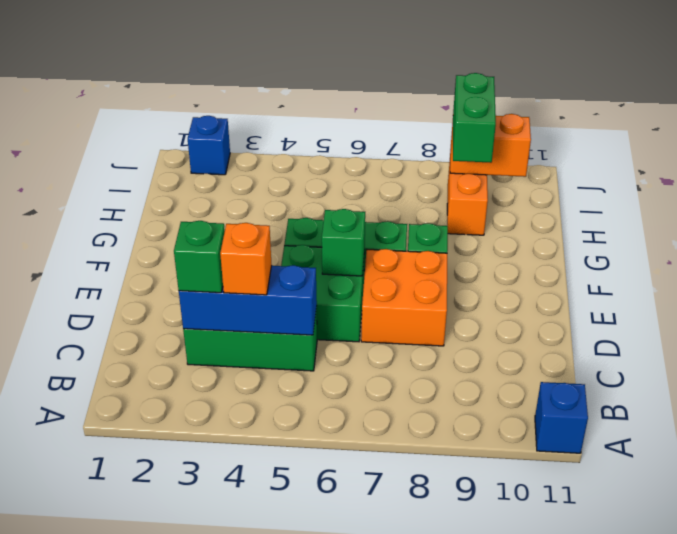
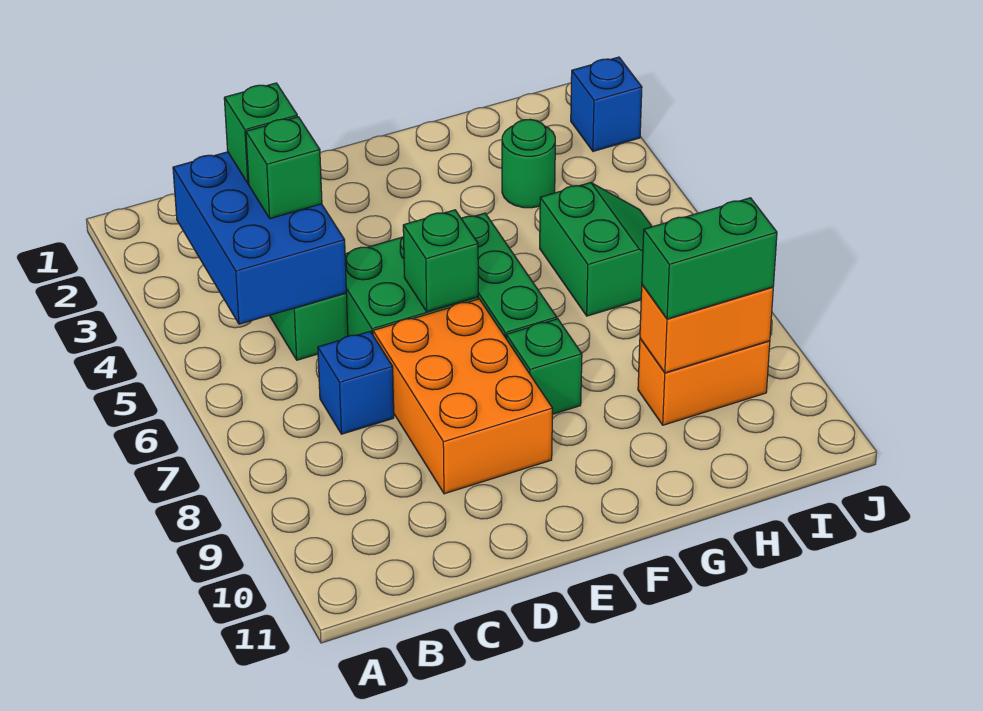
blue 1x1 brick [535,382,588,453] -> blue 1x1 brick moved to [318,332,394,434]
blue 1x3 brick [179,265,317,335] -> blue 2x3 brick [173,152,346,324]
orange 1x1 brick [220,223,272,295] -> green 1x1 brick [246,117,322,219]
orange 2x2 brick [361,249,447,346] -> orange 2x3 brick [373,299,553,494]
none -> green 1x1 round brick [502,119,555,208]
none -> green 2x2 slope [540,183,652,316]
orange 1x2 brick [450,114,531,177] -> orange 1x2 brick turned to [640,285,773,373]

